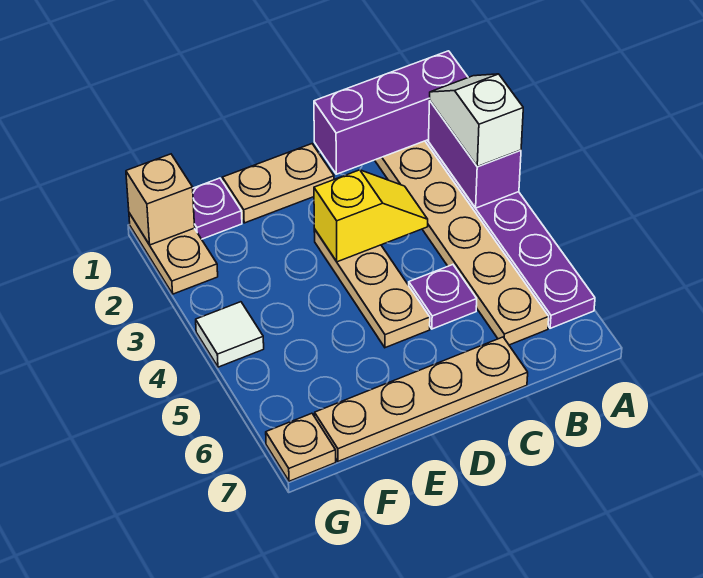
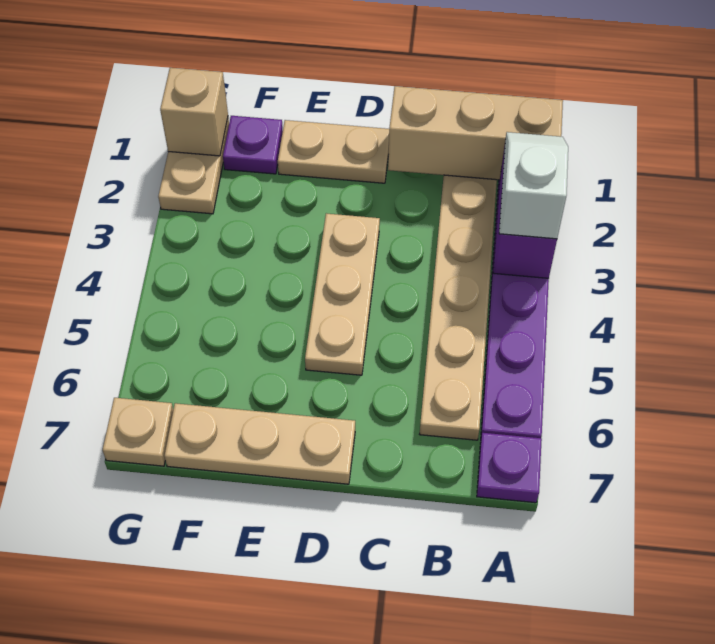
purple 1x3 brick [314,51,468,174] -> tan 1x3 brick [388,86,563,180]
yellow 1x2 slope [314,170,428,262] -> none
purple 1x1 plate [409,265,477,329] -> purple 1x1 plate moved to [477,433,542,503]
tan 1x4 plate [315,337,528,462] -> tan 1x3 plate [164,403,355,484]
white 1x1 tile [196,302,264,367] -> none

